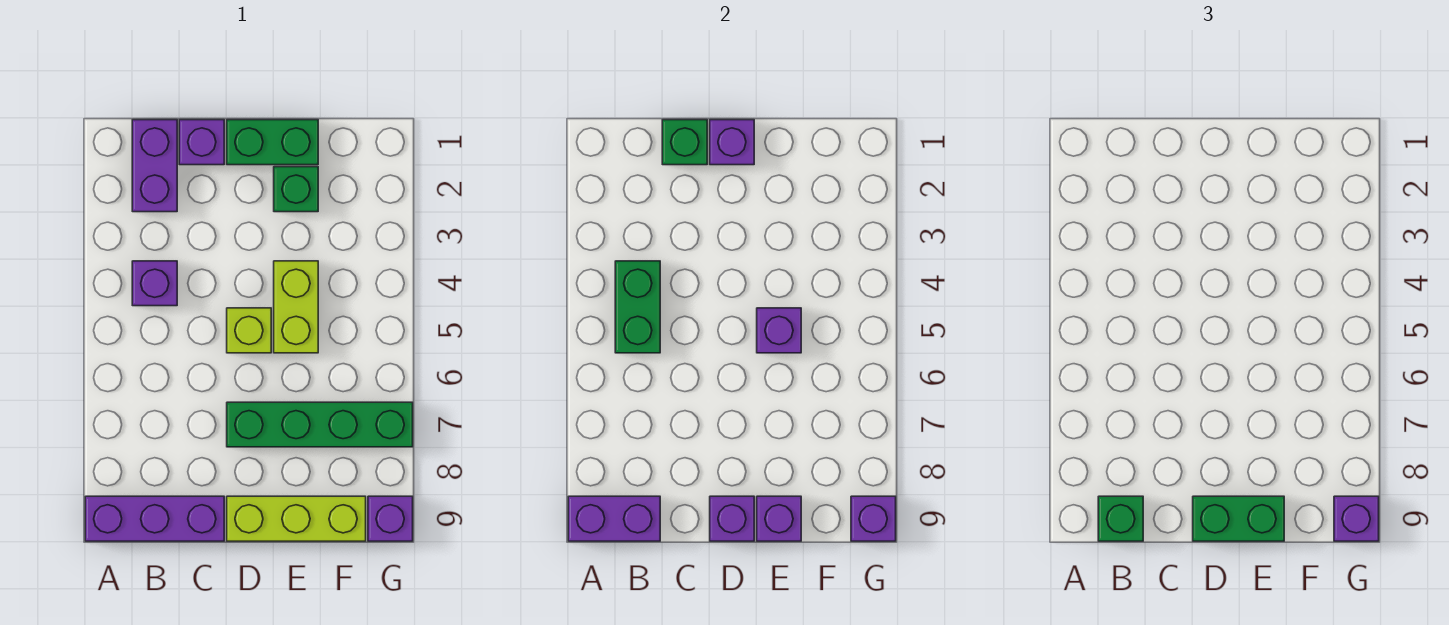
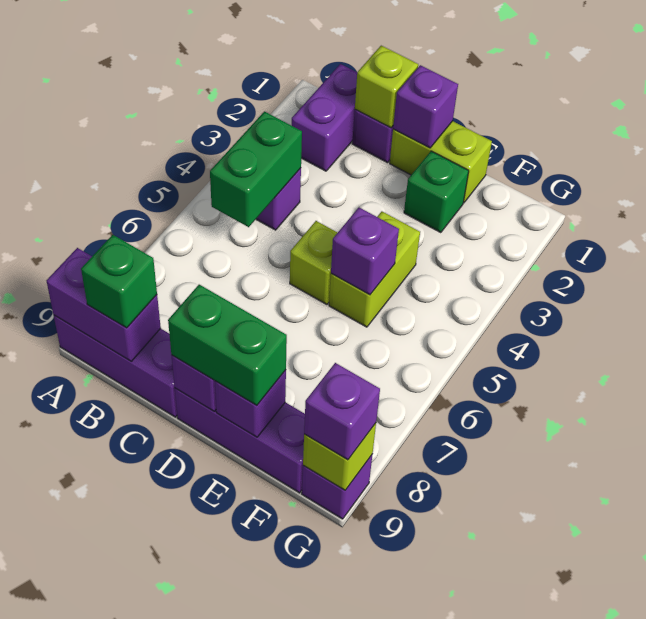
green 1x1 brick [662,120,707,165] -> lime 1x1 brick [355,46,418,128]
green 1x2 brick [227,120,318,165] -> lime 1x2 brick [390,121,492,203]
green 1x4 brick [227,402,413,447] -> none
lime 1x3 brick [227,496,366,541] -> purple 1x3 brick [175,388,305,493]
purple 1x1 brick [851,496,896,541] -> lime 1x1 brick [303,423,376,490]

